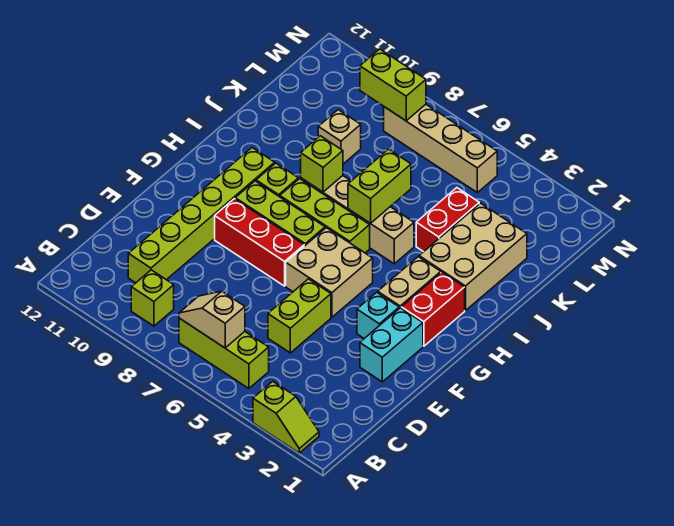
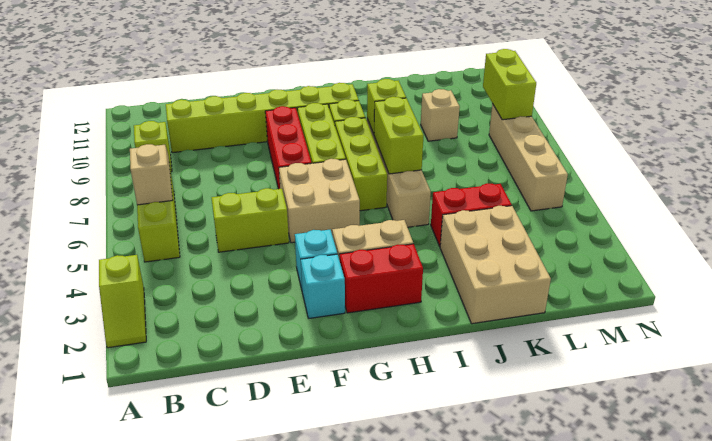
cyan 1x2 brick [360,308,423,382] -> cyan 1x1 brick [301,254,345,318]
tan 2x3 brick [419,203,527,311] -> tan 2x3 brick turned to [440,206,551,324]
lime 1x2 brick [348,149,411,223] -> lime 1x2 brick turned to [374,97,424,174]

